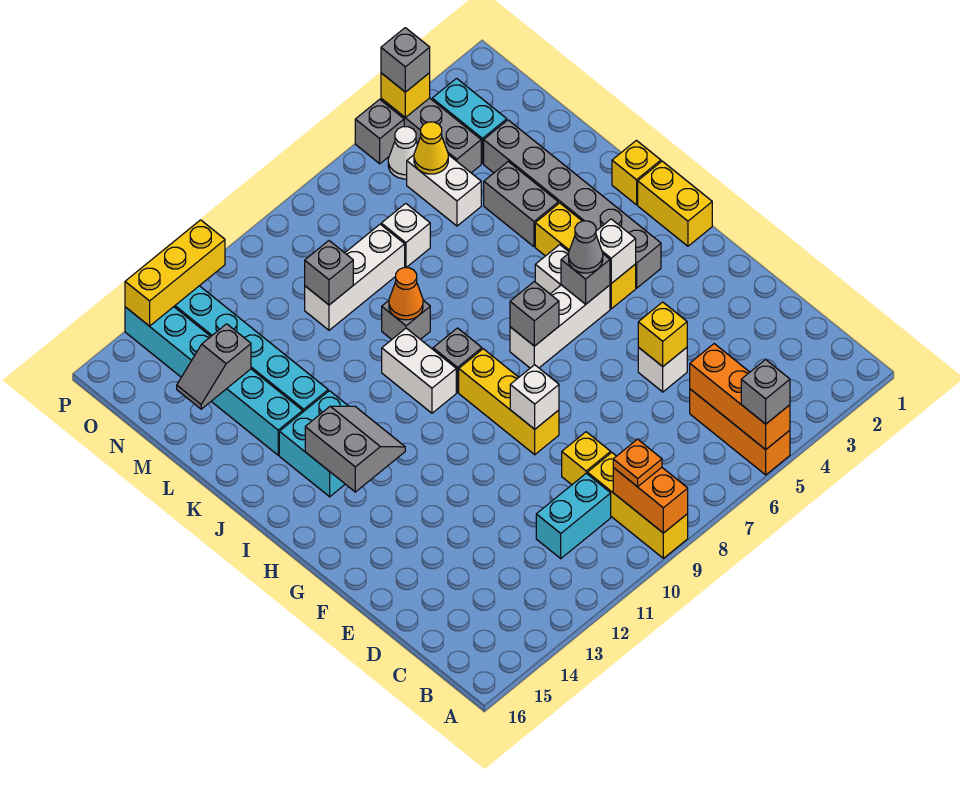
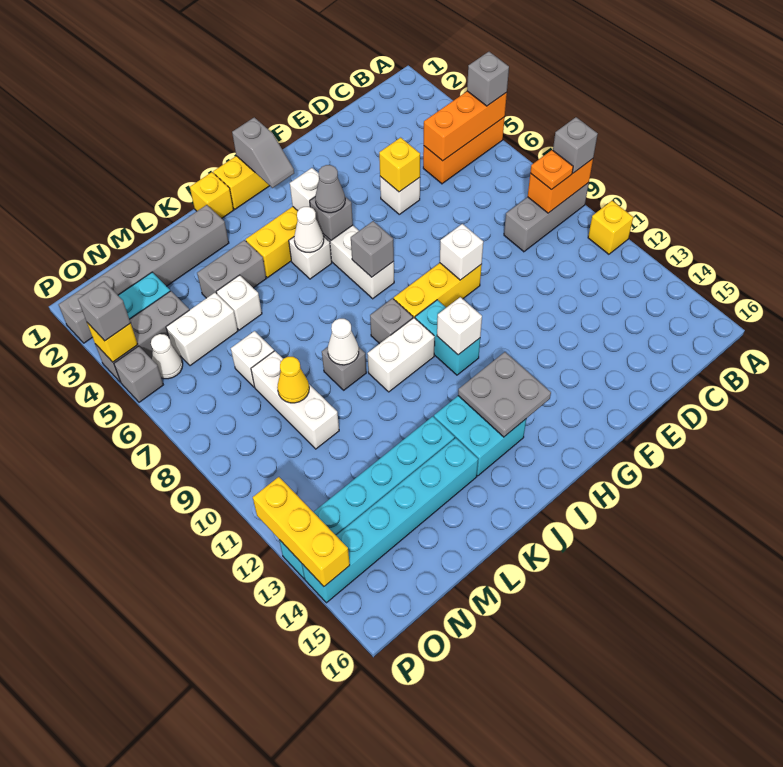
yellow 1x3 brick [587,453,688,558] -> grey 1x3 brick [504,183,589,252]
cyan 1x2 brick [536,473,611,559] -> cyan 1x2 brick moved to [415,300,480,375]
yellow 1x1 brick [562,432,611,485] -> yellow 1x1 brick moved to [588,201,633,254]
grey 1x6 brick [484,120,661,288] -> grey 1x6 brick moved to [58,205,229,343]
none -> white 1x1 brick [437,297,482,355]
grey 2x2 slope [305,406,405,492] -> grey 2x2 plate [458,352,551,437]
none -> white 1x1 cone [294,207,324,252]
orange 1x1 cone [389,268,423,320] -> white 1x1 cone [328,319,359,365]
none -> white 1x1 brick [216,275,262,330]
grey 1x1 brick [305,241,353,305] -> grey 1x1 brick moved to [553,117,598,173]
grey 1x2 slope [177,324,251,409] -> grey 1x2 slope moved to [232,117,294,188]
yellow 1x1 cone [414,122,448,174] -> yellow 1x1 cone moved to [277,357,309,403]

